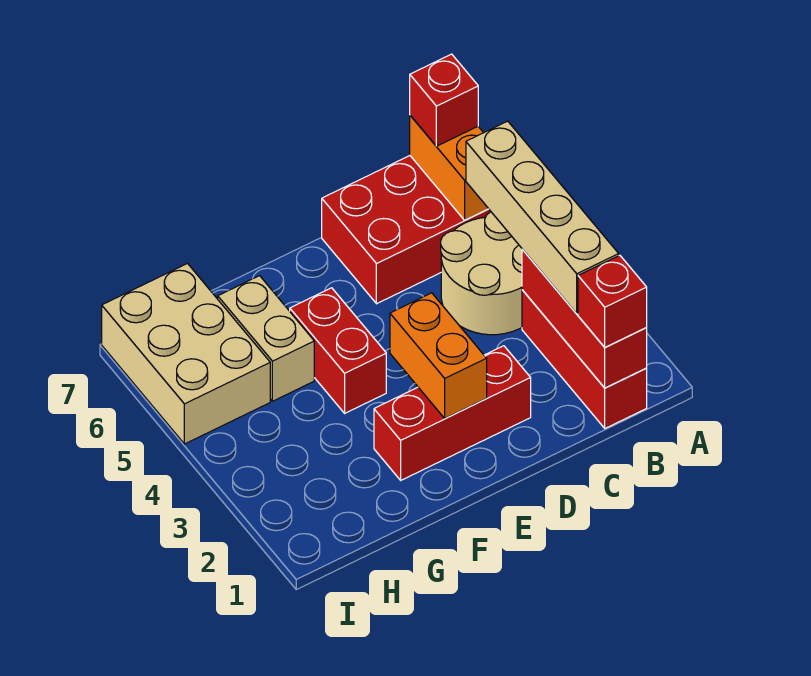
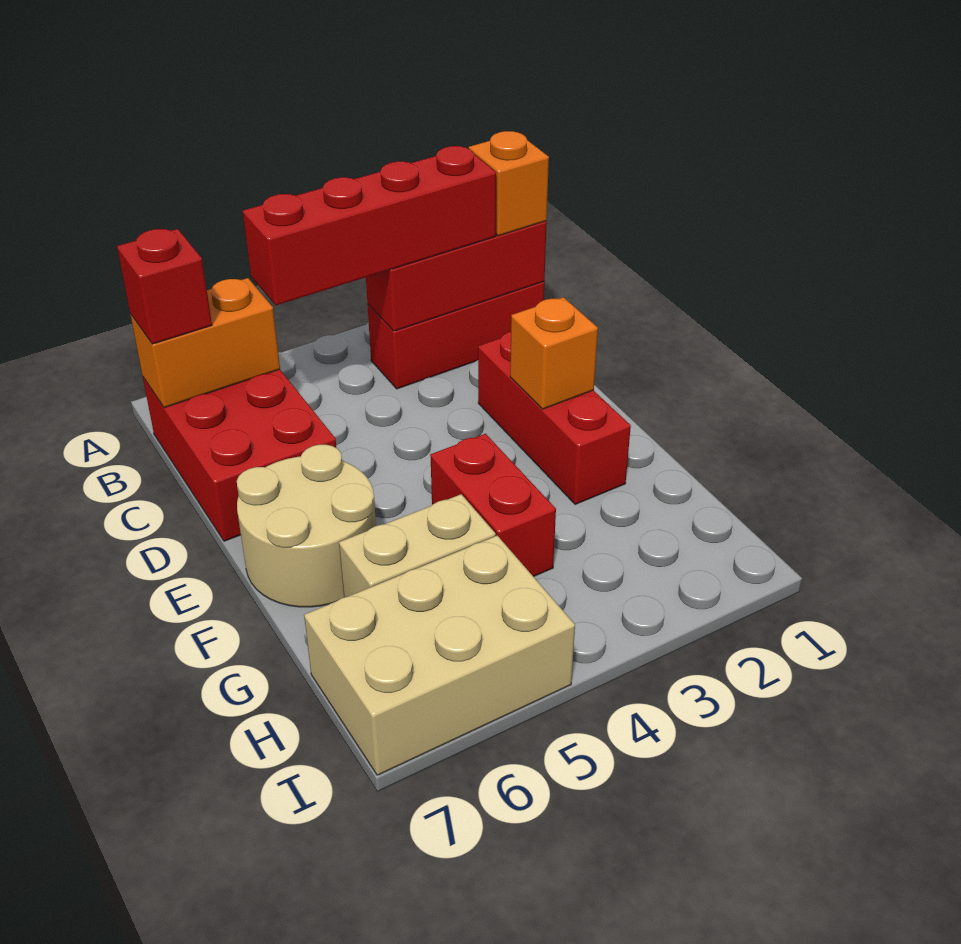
red 1x1 brick [578,255,647,347] -> orange 1x1 brick [469,131,549,236]
tan 1x4 brick [466,121,619,314] -> red 1x4 brick [243,146,496,305]
tan 2x2 round brick [441,212,522,335] -> tan 2x2 round brick moved to [237,445,376,607]
orange 1x2 brick [390,293,487,419] -> orange 1x1 brick [510,297,598,409]
red 1x2 brick [290,288,386,413] -> red 1x2 brick turned to [430,434,556,577]

